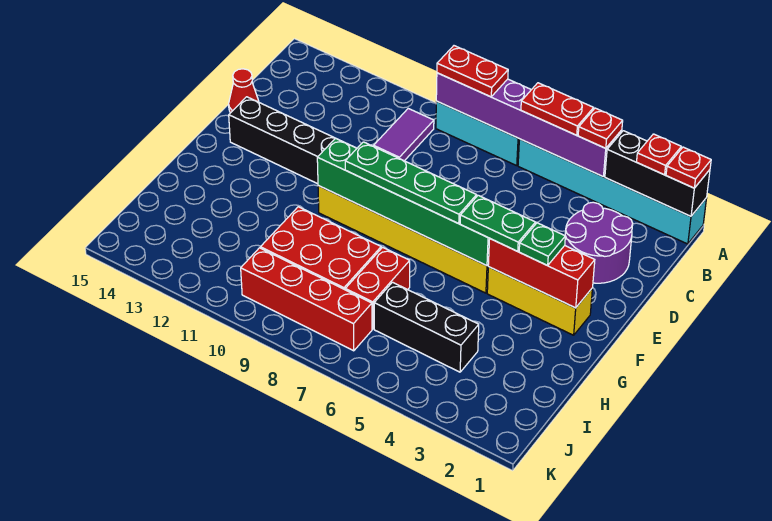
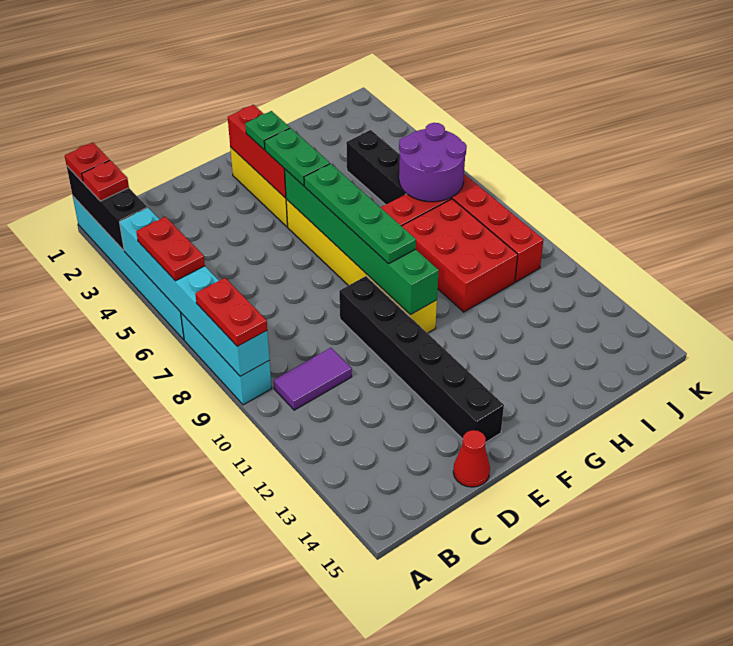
purple 1x6 brick [436,73,622,176] -> cyan 1x6 brick [120,208,270,376]
red 1x1 plate [578,108,623,148] -> none
purple 2x2 round brick [565,202,633,283] -> purple 2x2 round brick moved to [399,123,467,202]

